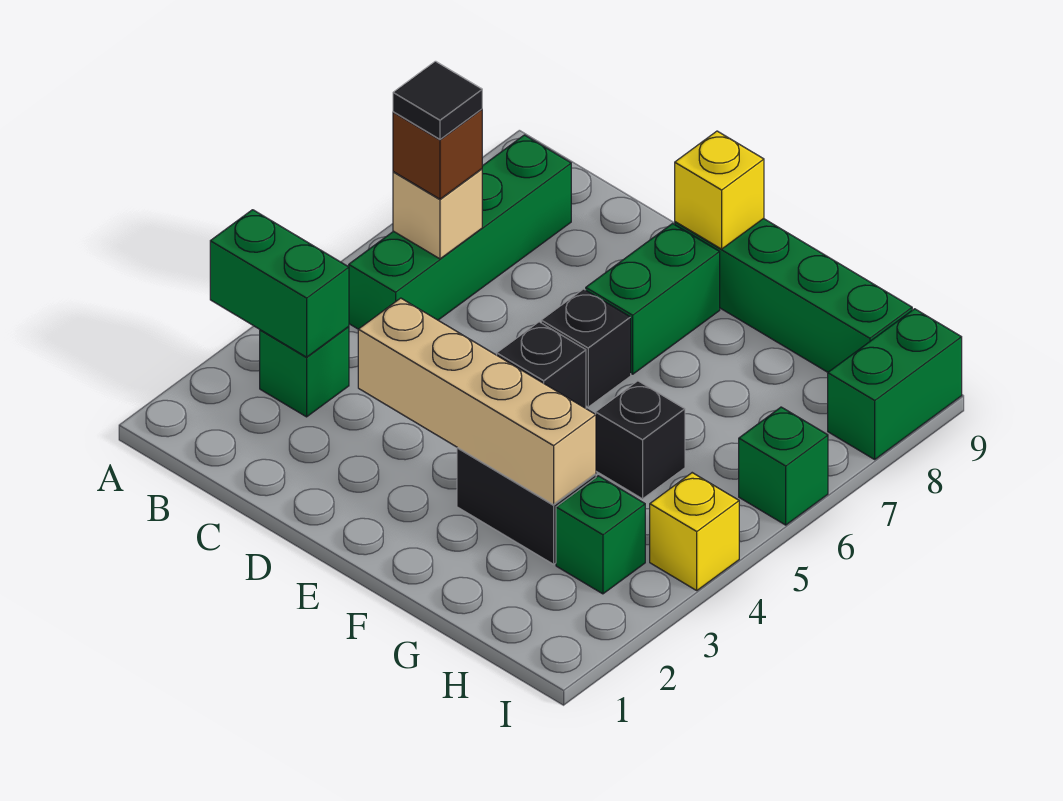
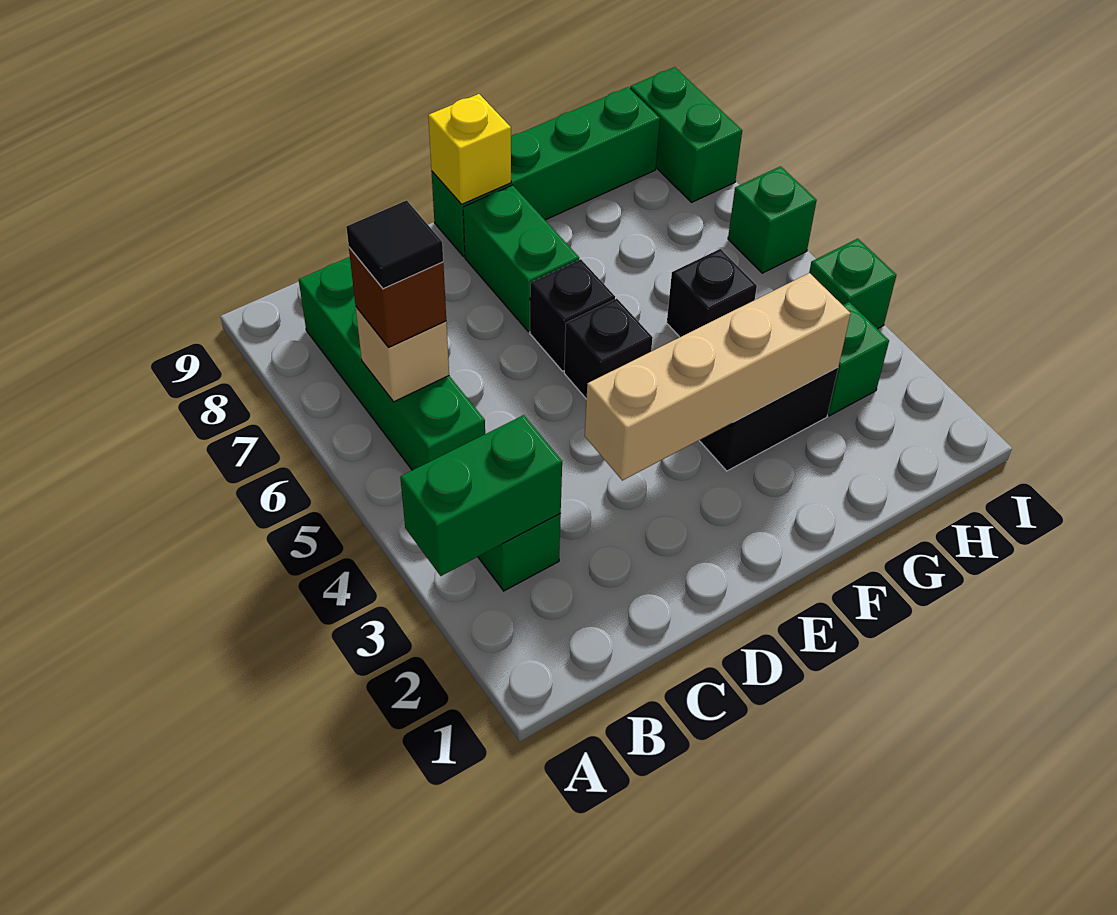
yellow 1x1 brick [650,473,739,590] -> green 1x1 brick [809,239,896,329]

